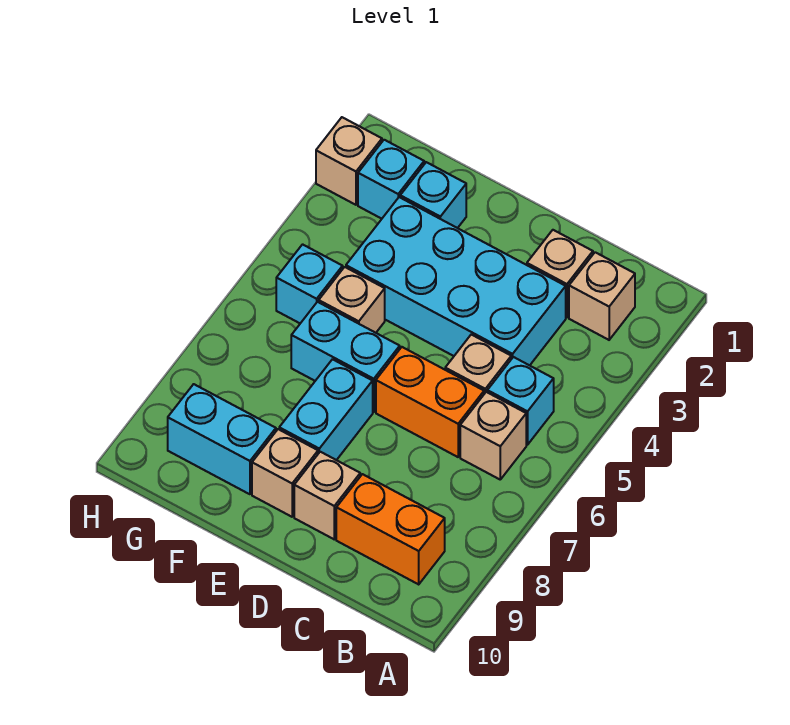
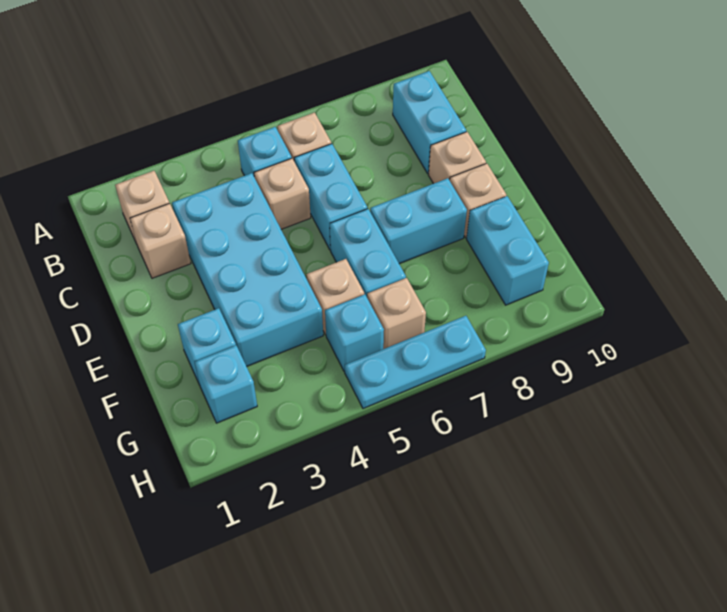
orange 1x2 brick [336,474,445,584] -> cyan 1x2 brick [393,71,466,174]
orange 1x2 brick [376,347,484,457] -> cyan 1x2 brick [294,144,367,250]
tan 1x1 brick [316,117,382,205] -> tan 1x1 brick moved to [367,278,426,349]
none -> cyan 1x3 plate [345,316,486,409]

